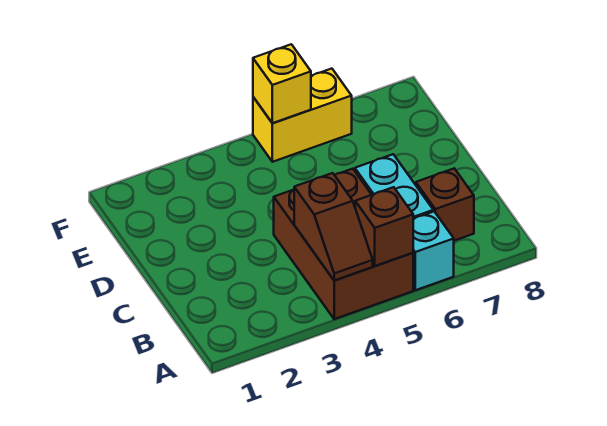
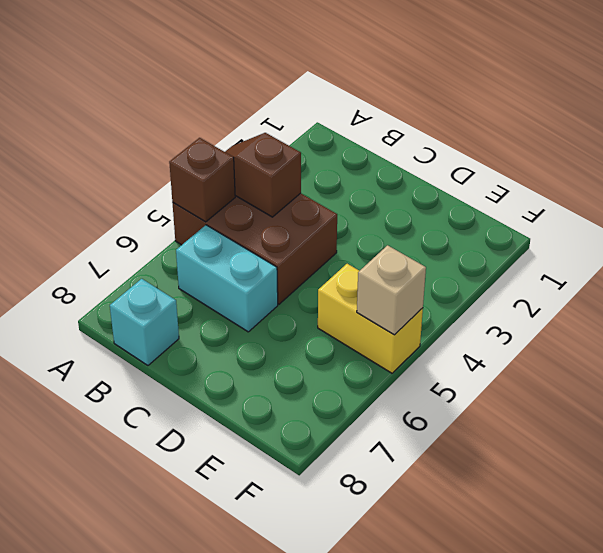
cyan 1x1 brick [413,211,454,290] -> cyan 1x1 brick moved to [110,279,179,365]
brown 1x1 brick [416,168,474,241] -> none
yellow 1x2 brick [253,69,352,162] -> yellow 1x2 brick turned to [318,264,423,373]
yellow 1x1 brick [253,44,311,123] -> tan 1x1 brick [357,245,426,335]

